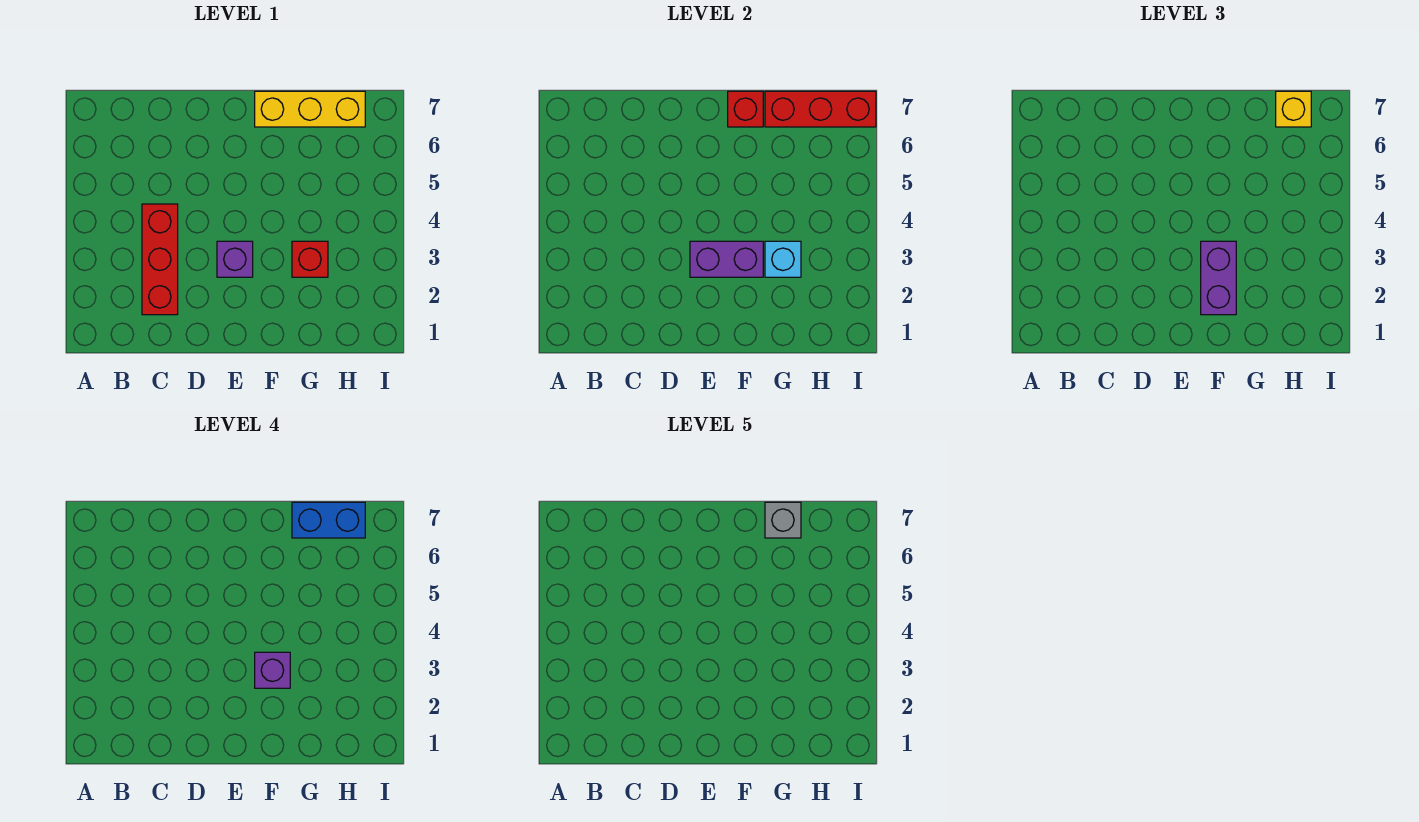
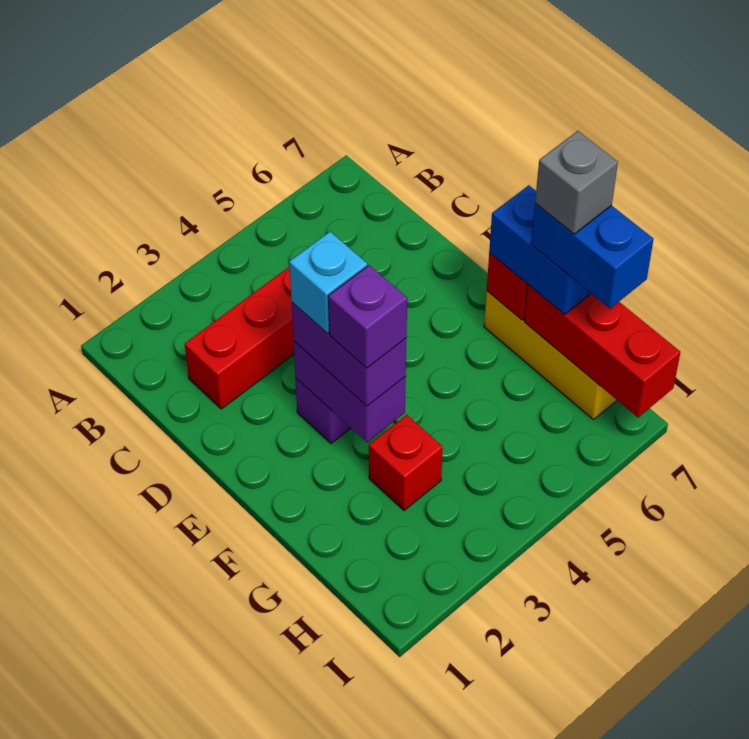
purple 1x2 brick [1201,241,1236,315] -> purple 1x2 brick turned to [291,302,406,406]
none -> blue 1x2 brick [489,185,591,315]
cyan 1x1 brick [765,241,801,277] -> cyan 1x1 brick moved to [289,232,367,334]
yellow 1x1 brick [1276,91,1311,127] -> none

